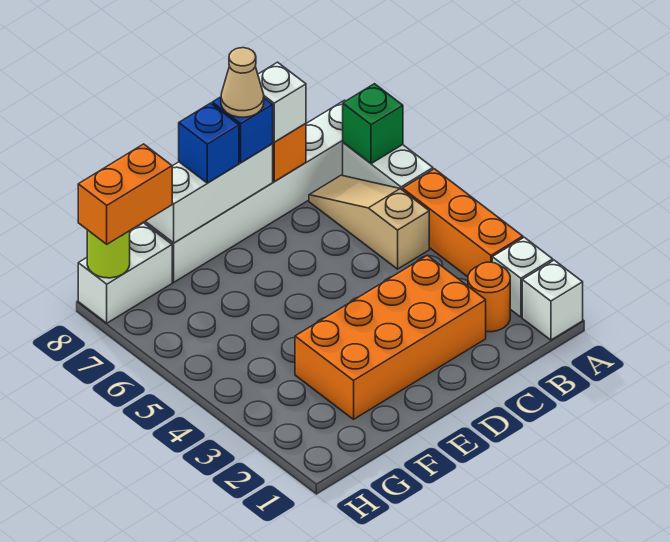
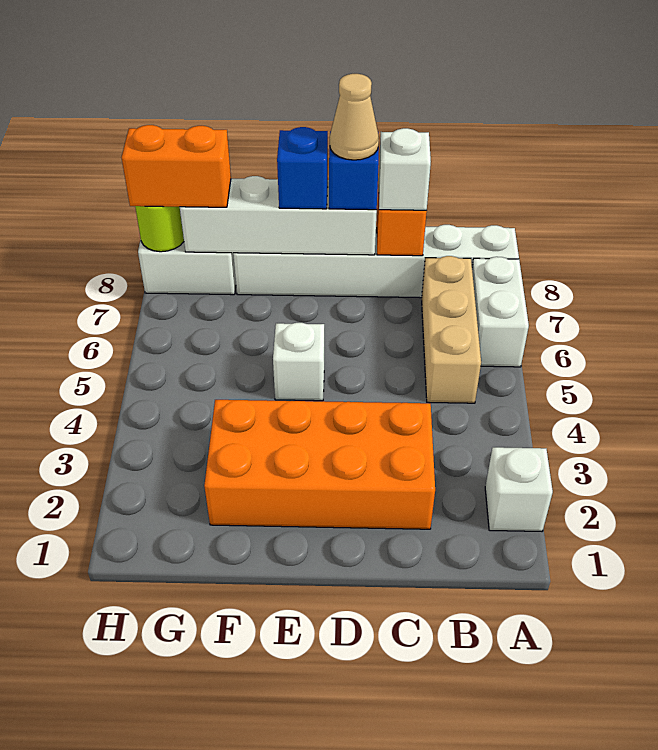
white 1x1 brick [522,260,583,340] -> white 1x1 brick moved to [273,323,324,401]
orange 1x3 brick [403,169,523,277] -> none
green 1x1 brick [343,84,403,164] -> none
orange 1x1 round brick [468,262,510,332] -> none
tan 1x3 slope [309,175,429,269] -> tan 1x3 brick [422,256,481,403]
white 1x3 brick [145,144,273,243] -> white 1x4 brick [180,176,377,255]

